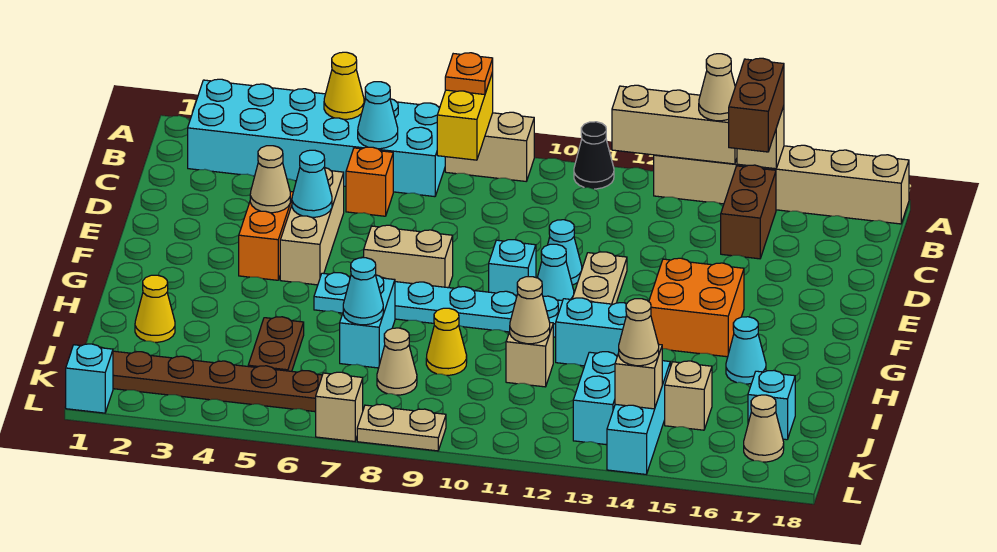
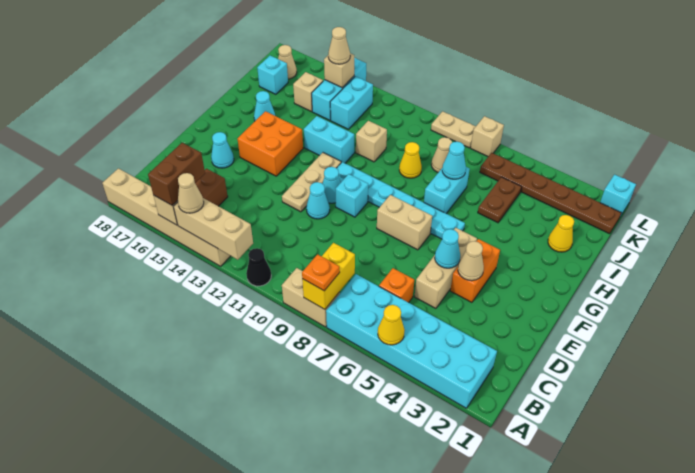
cyan 1x1 cone [358,82,398,149] -> cyan 1x1 cone moved to [211,132,234,168]
tan 1x1 cone [510,277,550,344] -> none

